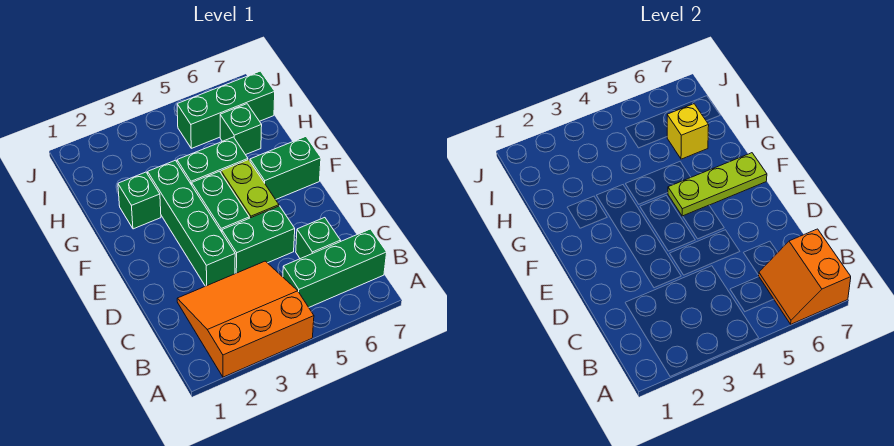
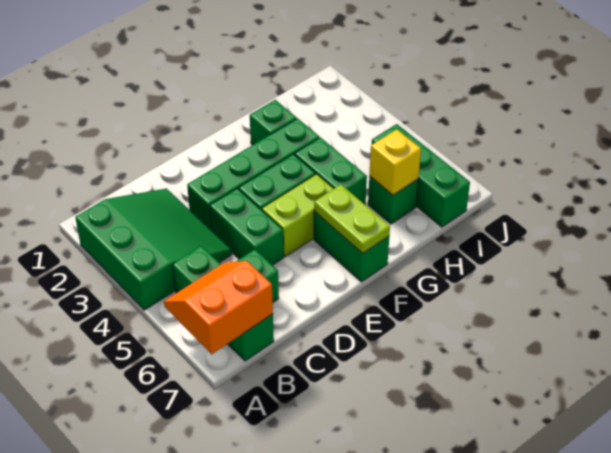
orange 3x3 slope [177,261,314,377] -> green 3x3 slope [75,188,232,310]
lime 1x3 plate [668,153,767,216] -> lime 1x2 plate [314,185,390,253]

